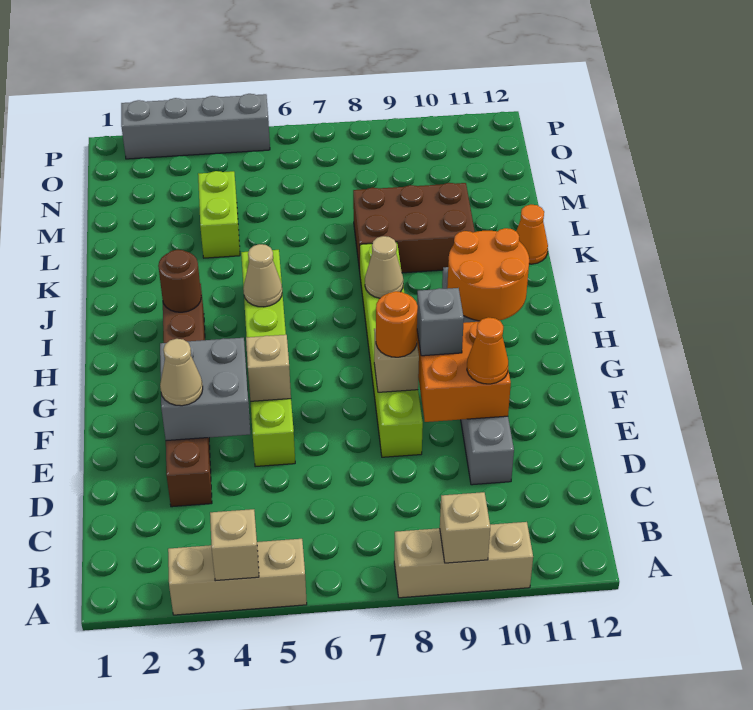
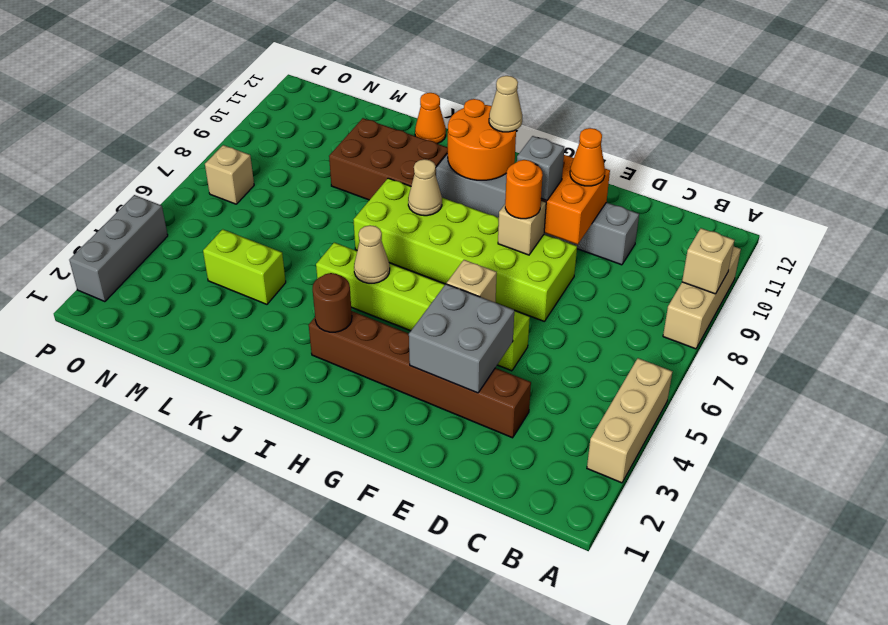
tan 1x1 brick [210,509,259,581] -> tan 1x1 brick moved to [205,145,254,204]
tan 1x1 cone [160,339,203,406] -> tan 1x1 cone moved to [489,76,522,132]
lime 1x6 brick [360,242,423,457] -> lime 2x6 brick [353,178,577,322]
brown 2x3 brick [353,183,475,273] -> brown 2x3 brick turned to [329,118,448,200]
grey 1x4 brick [121,94,270,159] -> grey 1x3 brick [69,195,168,302]

